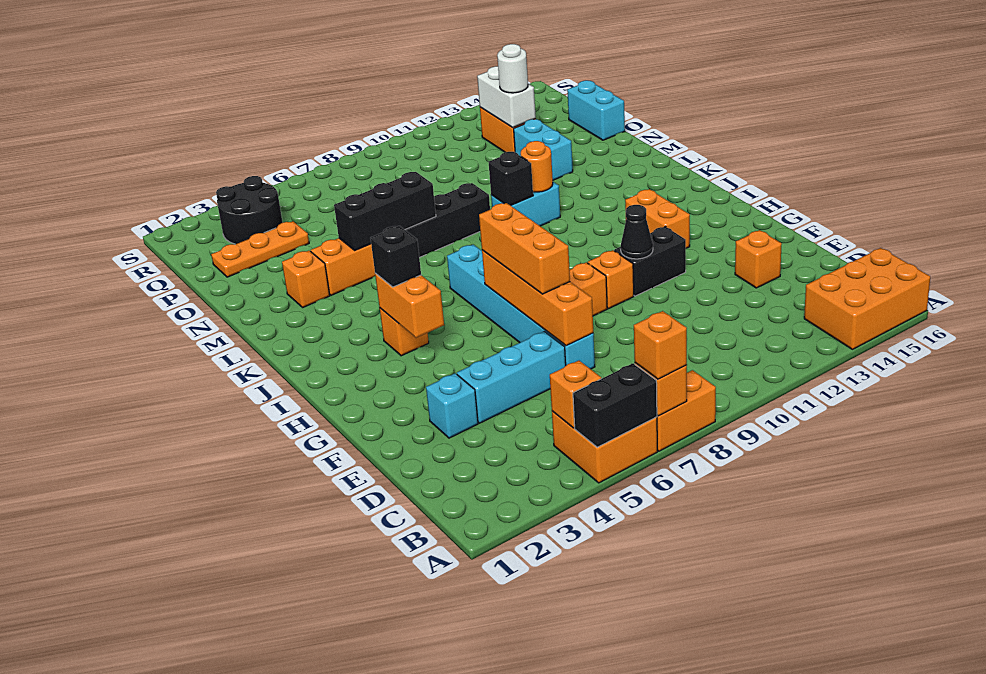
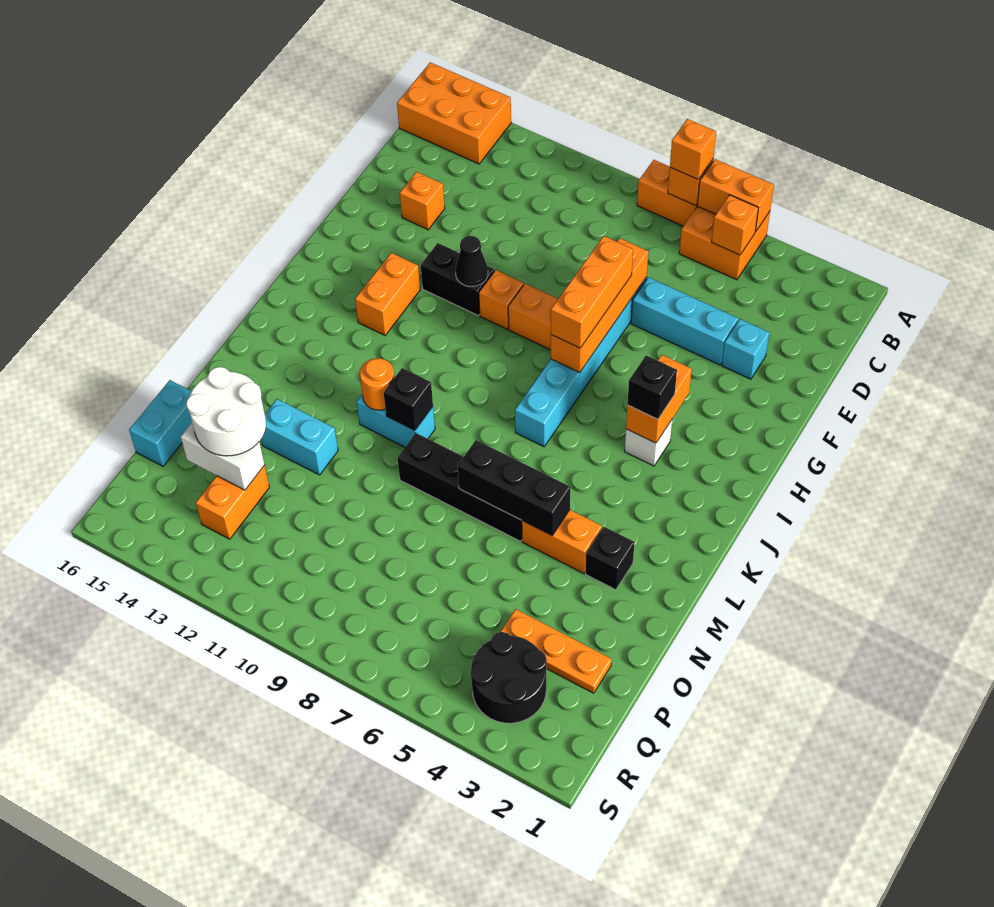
black 1x2 brick [573,363,657,447] -> orange 1x2 brick [697,159,774,232]
orange 1x1 brick [380,308,429,356] -> white 1x1 brick [625,420,672,466]
orange 1x1 brick [282,251,330,307] -> black 1x1 brick [586,527,634,590]
cyan 1x2 brick [514,119,573,180] -> cyan 1x2 brick turned to [261,399,338,475]
white 1x2 brick [477,66,536,128] -> white 1x2 brick turned to [181,423,264,490]
white 1x1 round brick [497,44,528,93] -> white 2x2 round brick [186,367,266,456]

